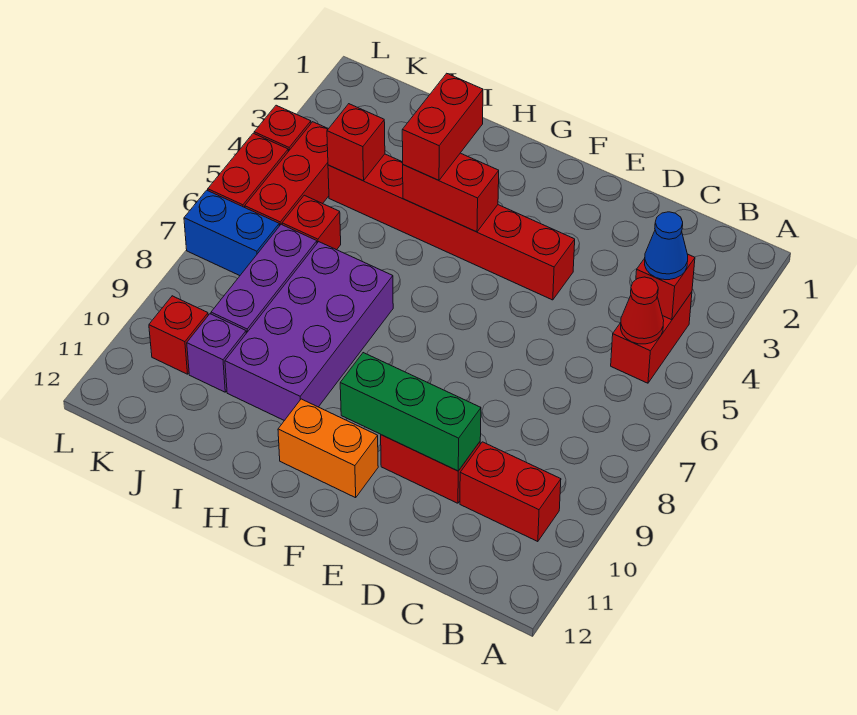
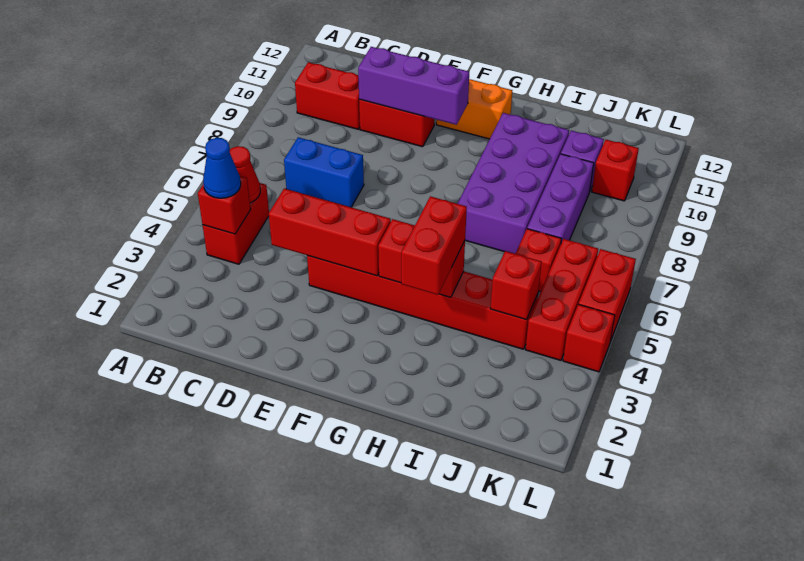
none -> red 1x3 brick [269,189,391,276]
green 1x3 brick [340,353,481,471] -> purple 1x3 brick [358,47,469,125]
blue 1x2 brick [184,190,279,276] -> blue 1x2 brick moved to [284,137,364,207]

